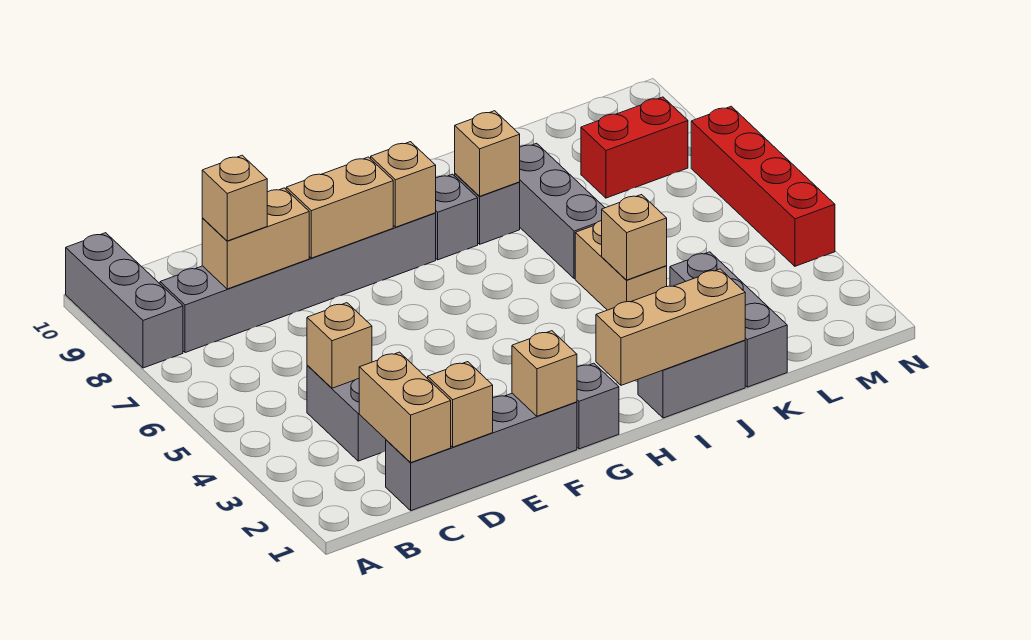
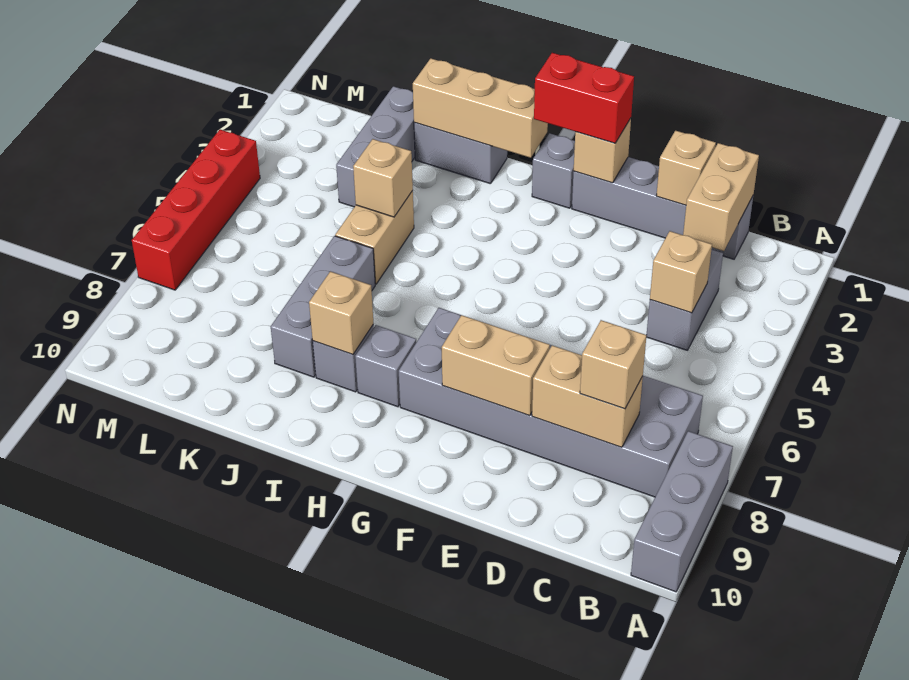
grey 1x6 brick [160,213,436,353] -> grey 2x6 brick [399,308,703,497]
tan 1x1 brick [371,142,436,227] -> none
red 1x2 brick [581,97,688,198] -> red 1x2 brick moved to [534,53,634,143]

